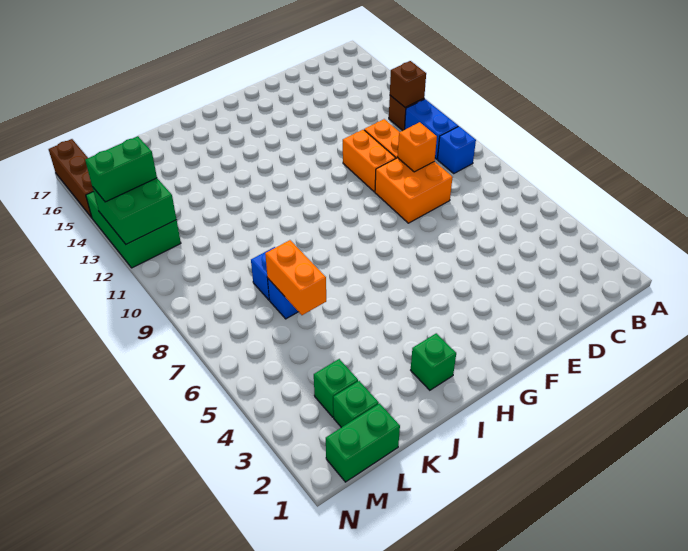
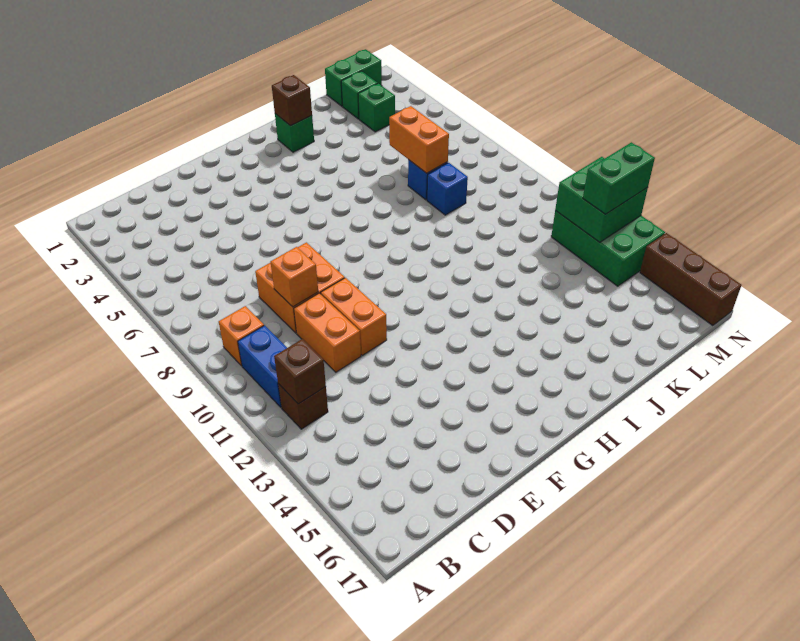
blue 1x1 brick [437,126,476,174] -> orange 1x1 brick [219,306,264,366]
none -> brown 1x1 brick [272,75,312,126]

